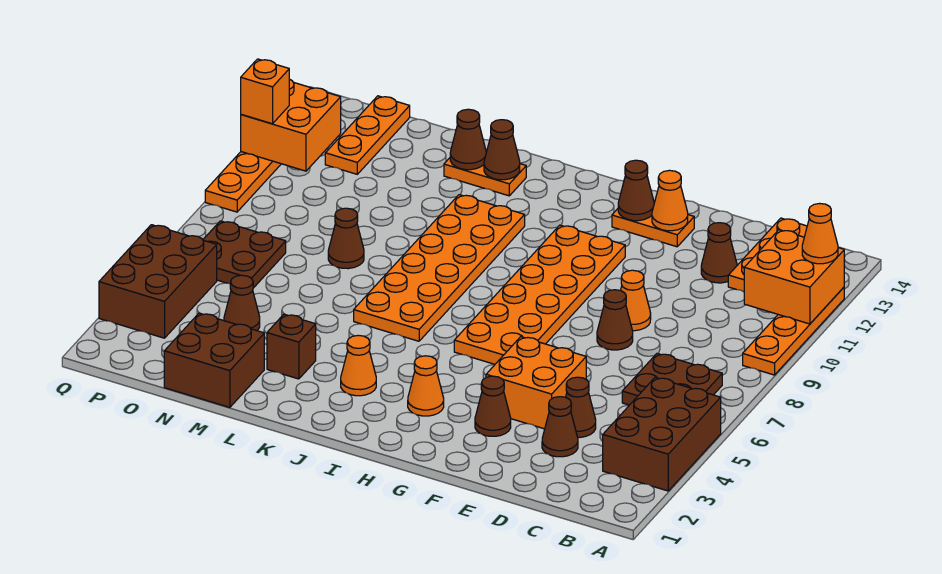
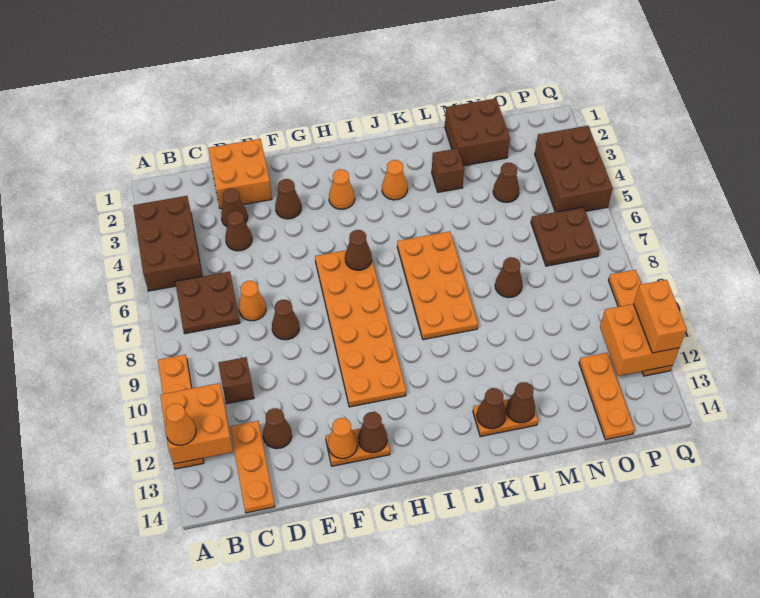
none -> brown 1x1 brick [218,357,254,404]
orange 2x2 brick [486,337,586,429] -> orange 2x2 brick moved to [208,139,272,209]
orange 1x1 cone [621,270,651,331] -> orange 1x1 cone moved to [239,281,266,321]
none -> brown 1x1 cone [345,230,372,270]
orange 2x6 plate [354,195,525,341] -> orange 2x4 plate [397,231,478,340]
orange 1x1 brick [241,59,289,124] -> orange 1x2 brick [634,280,687,353]

